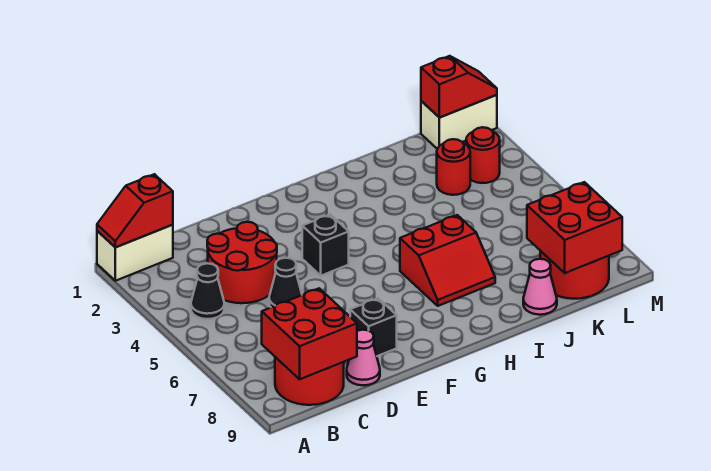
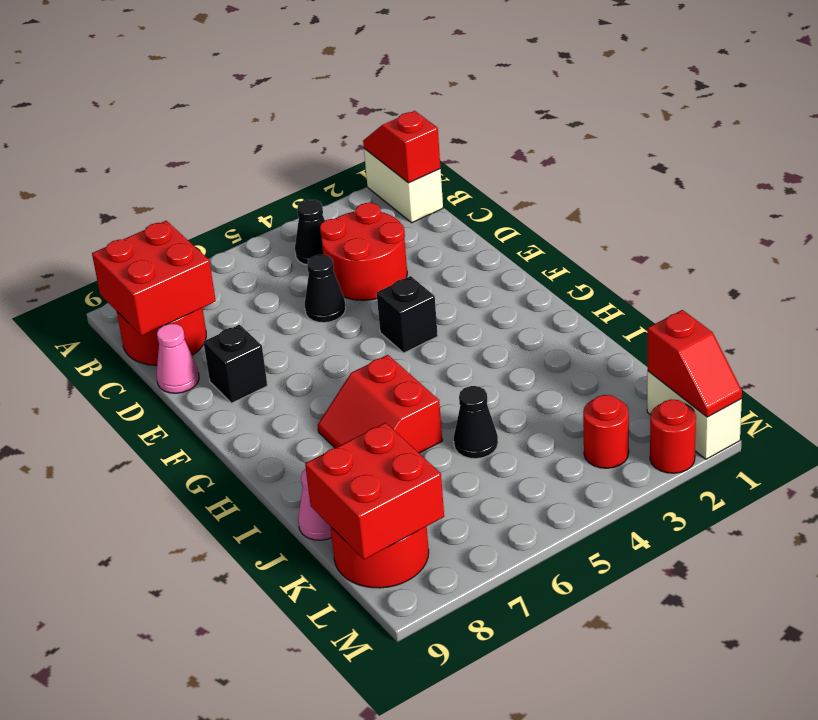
none -> black 1x1 cone [454,386,498,459]
red 1x1 round brick [437,139,470,195] -> red 1x1 round brick moved to [650,400,696,473]

